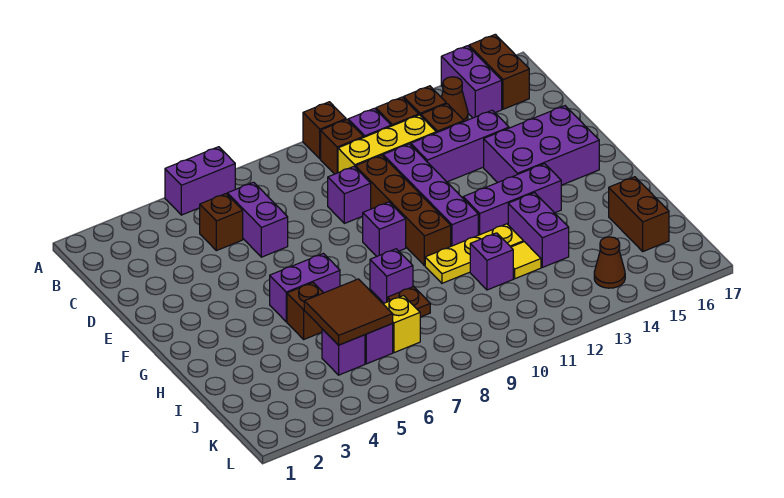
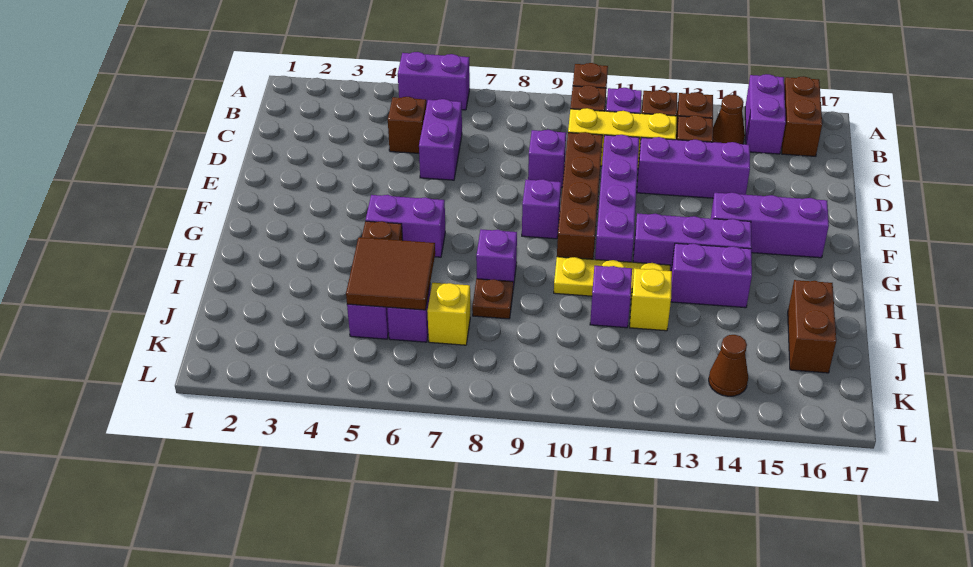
purple 2x3 brick [484,106,599,185] -> purple 1x3 brick [711,193,829,258]
purple 1x2 brick [508,193,569,267] -> purple 1x2 brick turned to [671,243,752,308]
yellow 1x1 tile [511,242,541,279] -> yellow 1x1 brick [630,268,672,331]

